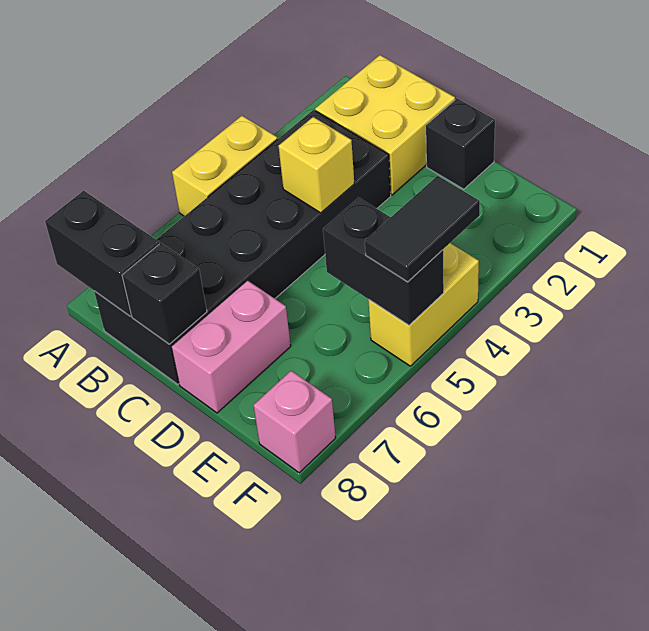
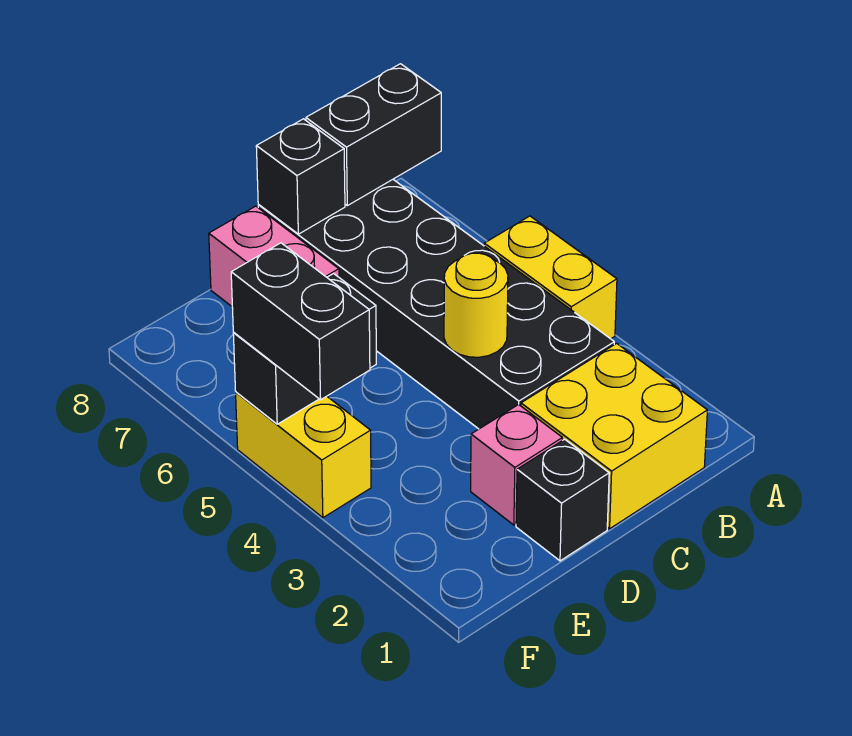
yellow 1x1 brick [279,117,354,213] -> yellow 1x1 round brick [444,253,508,357]
black 1x2 tile [365,176,480,282] -> black 1x2 brick [231,243,370,400]
pink 1x1 brick [254,371,336,473] -> pink 1x1 brick moved to [471,404,562,525]

